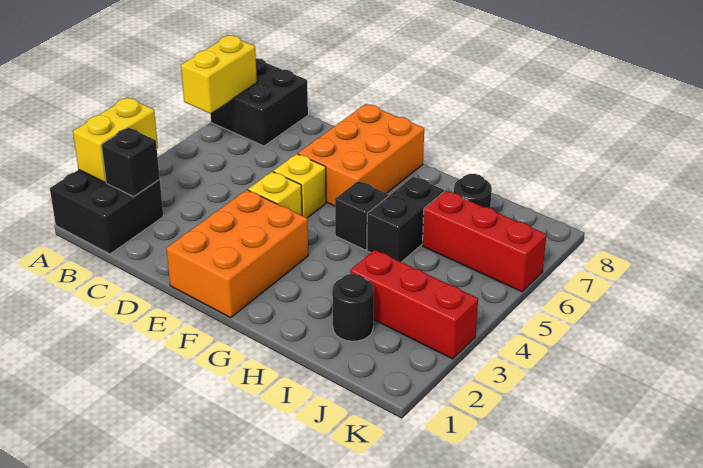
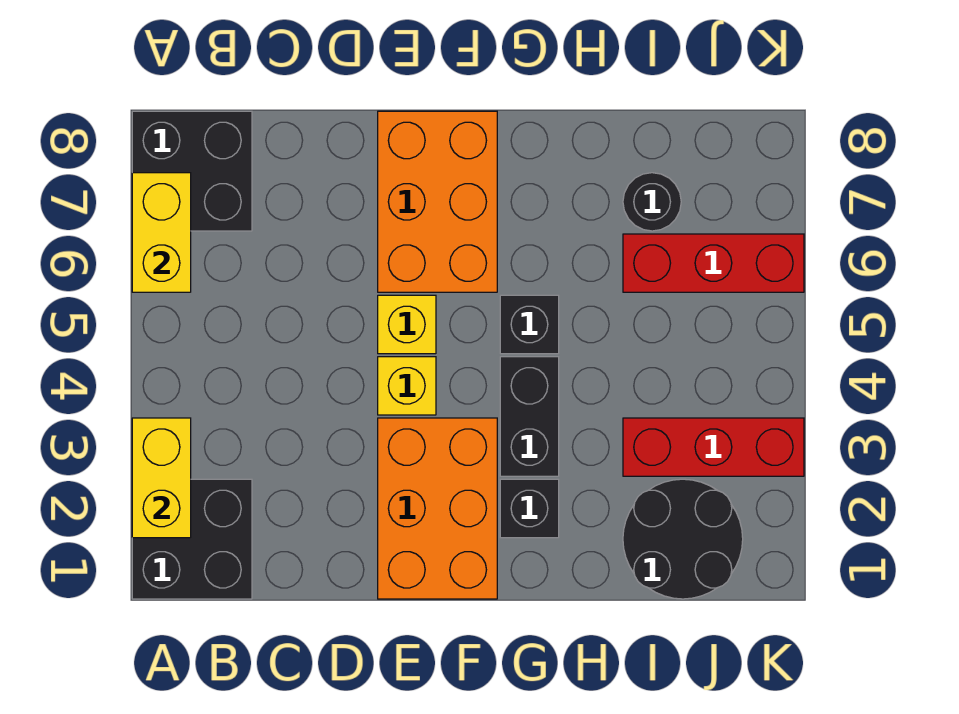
black 1x1 brick [101,128,160,197] -> black 1x1 brick moved to [500,479,559,538]
black 1x2 brick [367,177,444,262] -> black 1x2 brick moved to [500,357,559,476]
black 1x1 round brick [332,274,374,341] -> black 2x2 round brick [623,479,743,599]

